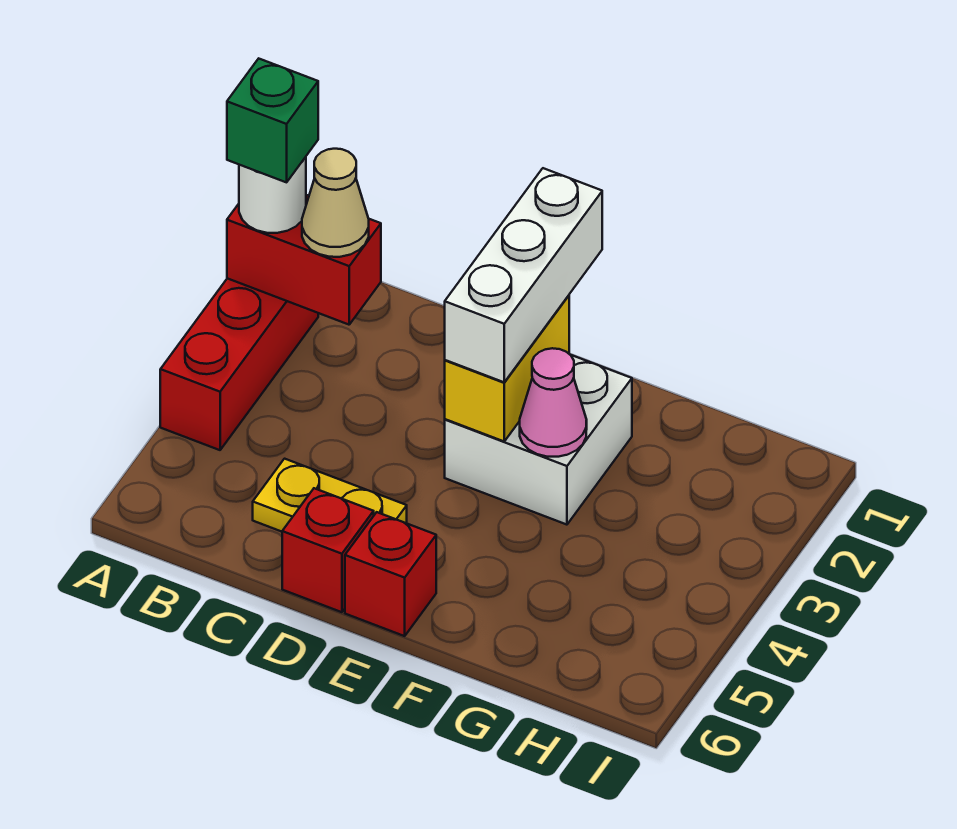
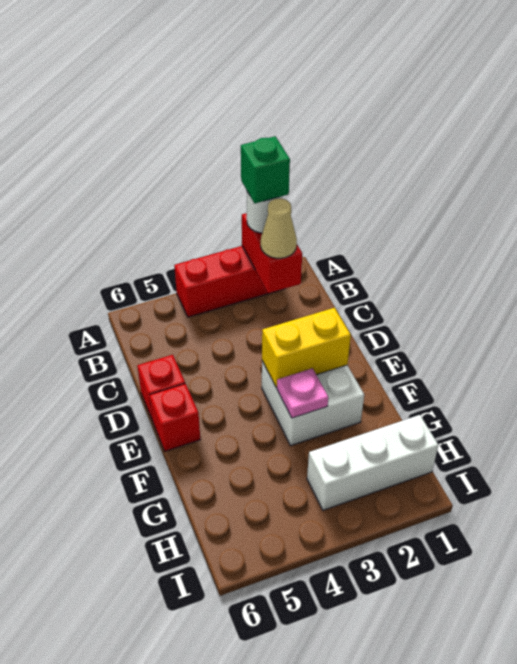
yellow 1x2 plate [253,459,407,532] -> none
white 1x3 brick [445,168,602,382] -> white 1x3 brick moved to [307,415,439,510]
pink 1x1 cone [520,348,587,457] -> pink 1x1 plate [277,368,328,418]

